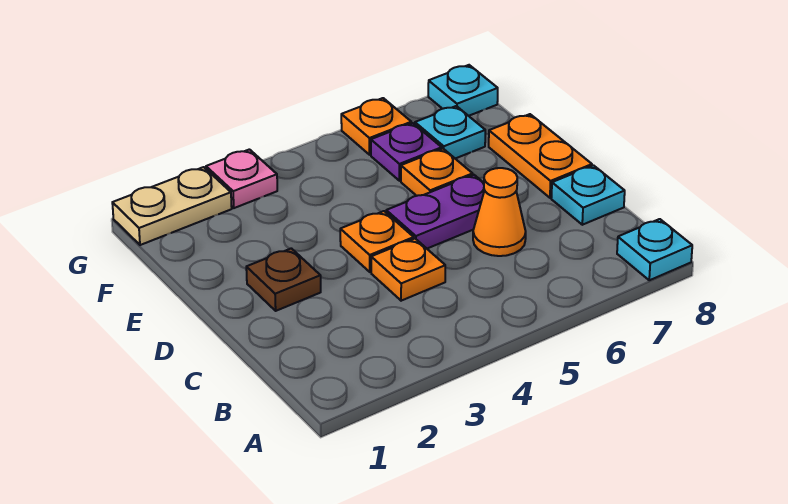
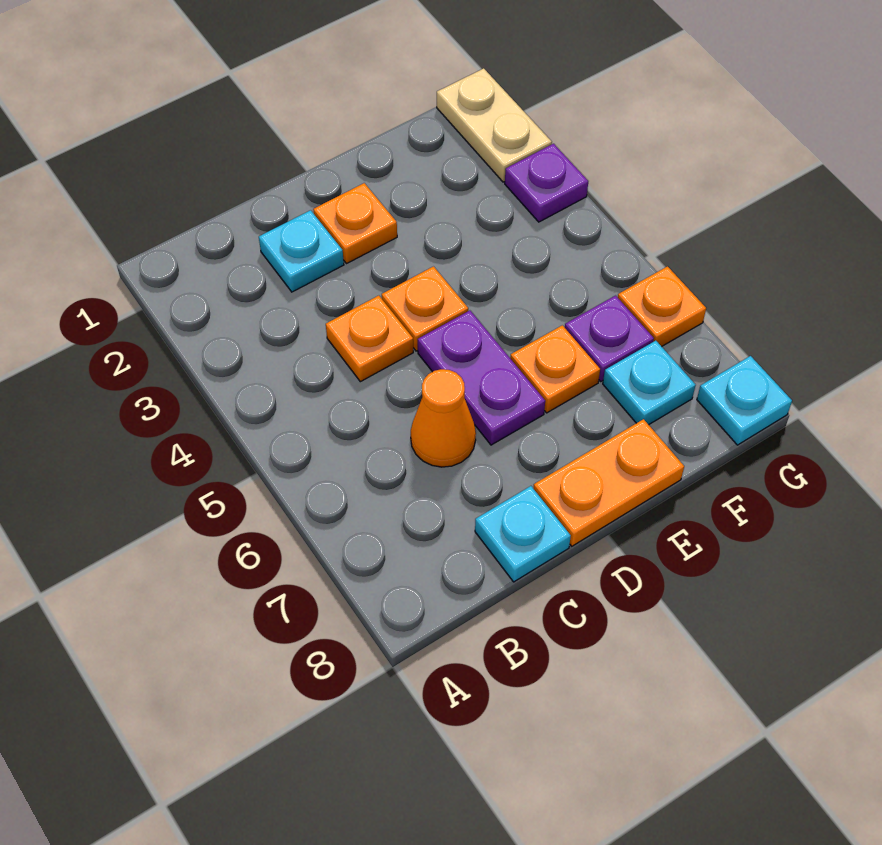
cyan 1x1 plate [617,219,692,280] -> cyan 1x1 plate moved to [259,210,344,292]
brown 1x1 plate [246,248,321,311] -> orange 1x1 plate [313,183,397,264]
pink 1x1 plate [206,149,277,208] -> purple 1x1 plate [505,144,588,222]

